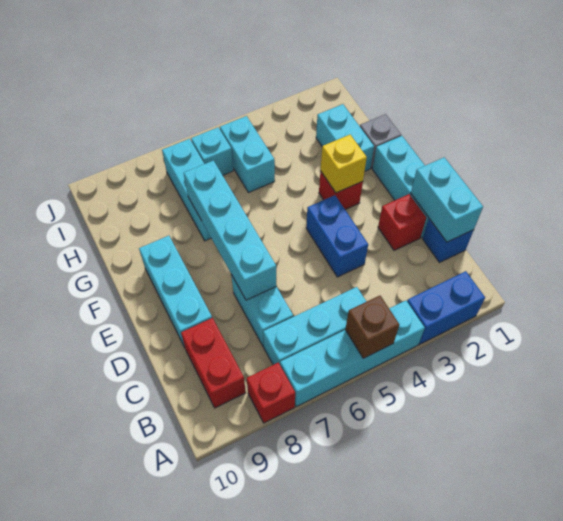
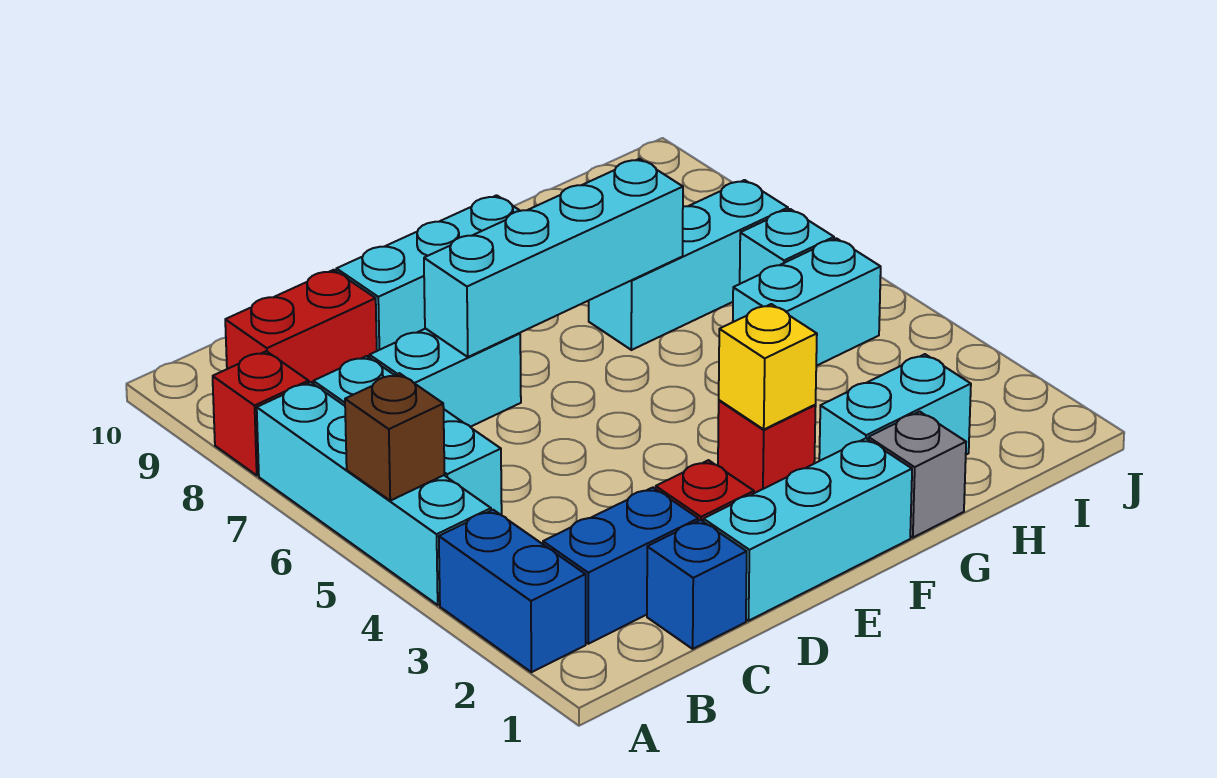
cyan 1x2 brick [411,157,483,242] -> none
blue 1x2 brick [306,195,368,277] -> blue 1x2 brick moved to [543,488,698,644]

